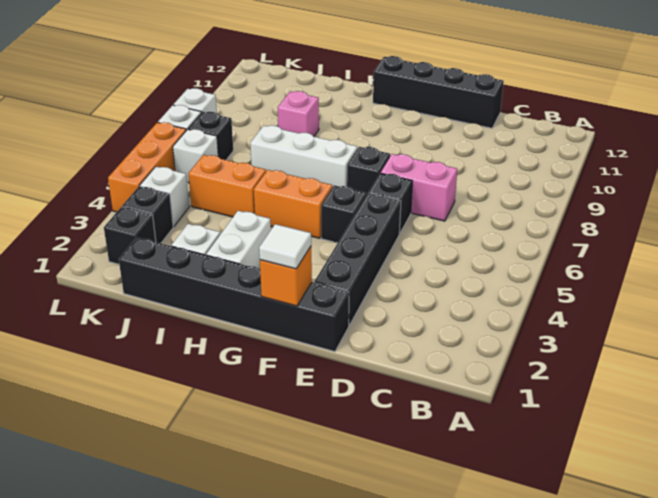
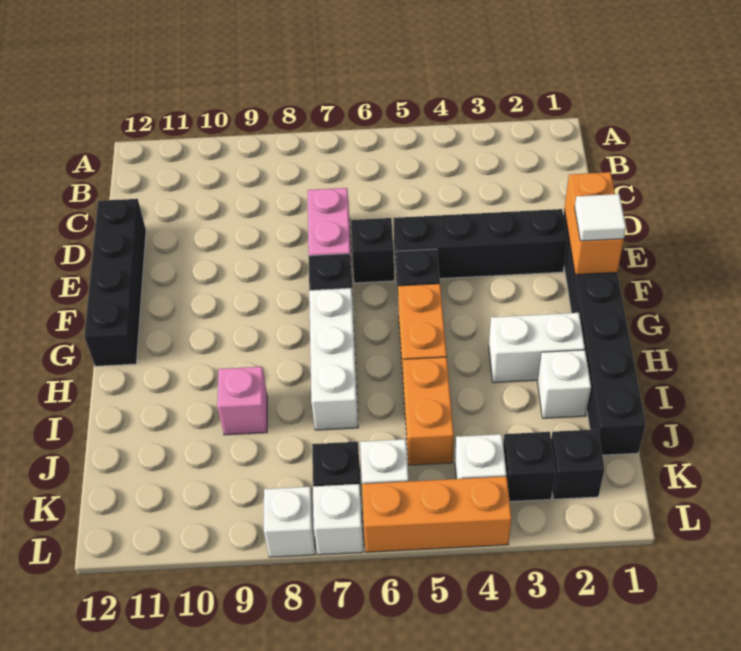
orange 1x1 brick [260,247,312,306] -> orange 1x2 brick [564,172,624,275]

